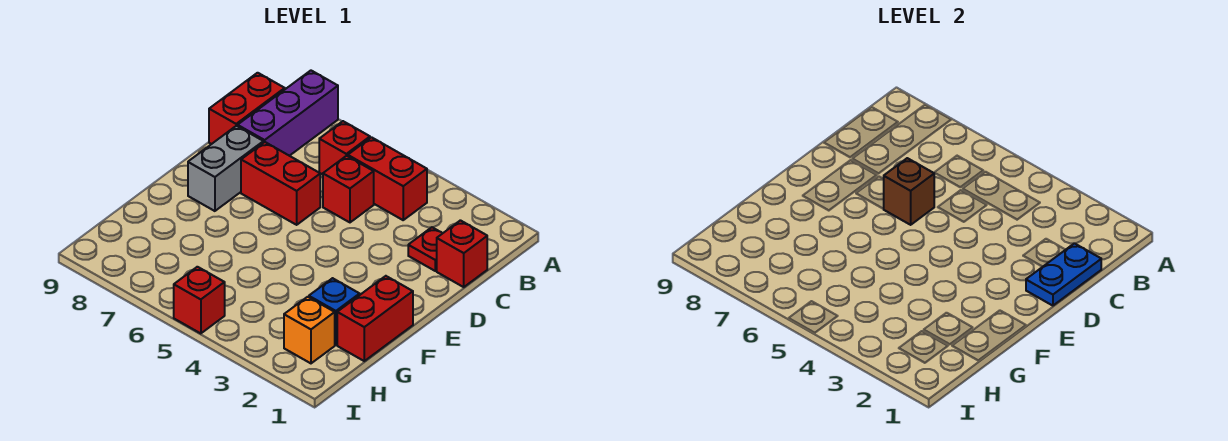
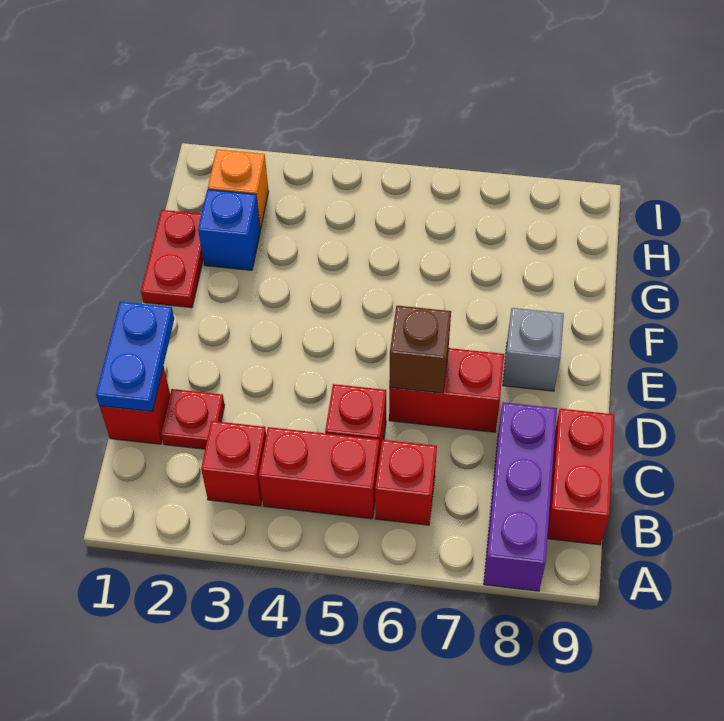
grey 1x2 brick [188,126,263,211] -> grey 1x1 brick [503,308,564,391]
red 1x2 brick [337,276,413,361] -> red 1x2 plate [141,210,203,308]
red 1x1 brick [174,267,225,334] -> red 1x1 brick moved to [201,421,266,506]

